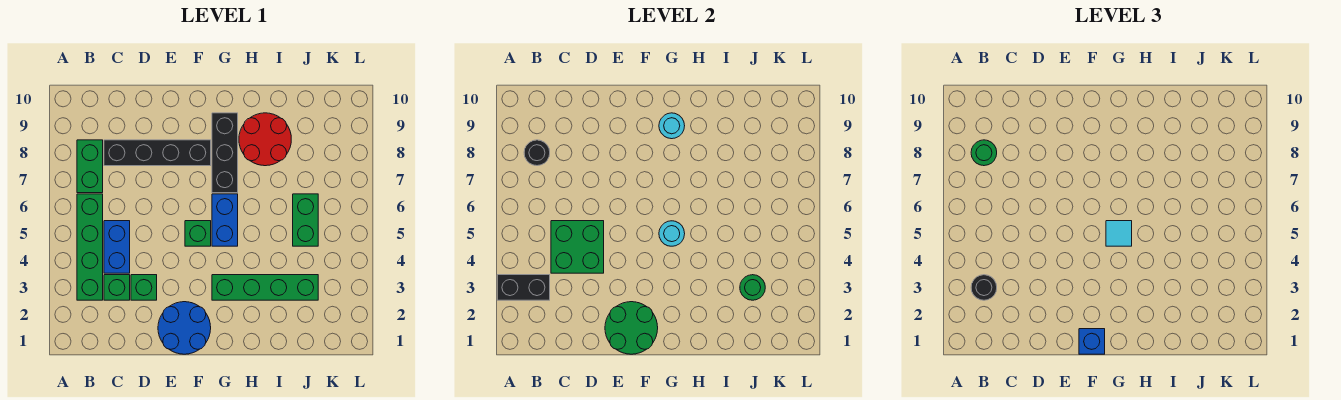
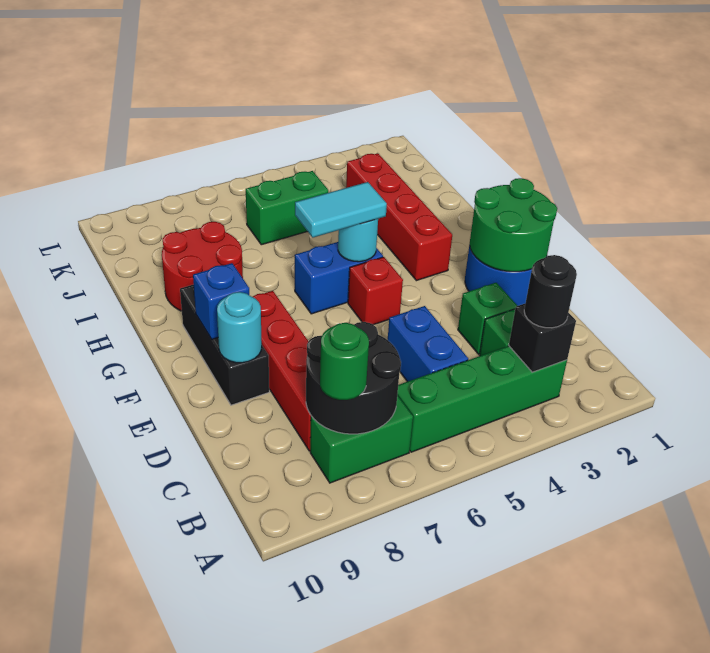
black 1x2 brick [497,275,550,300] -> black 1x1 brick [509,304,576,372]
black 1x1 round brick [524,140,550,166] -> black 2x2 round brick [306,322,401,434]
blue 1x2 brick [104,221,130,273] -> blue 1x2 brick turned to [388,306,468,382]
green 2x2 brick [551,221,604,273] -> none
black 1x4 brick [104,140,211,166] -> red 1x4 brick [253,291,311,451]
blue 1x1 brick [1079,329,1105,354] -> blue 1x1 brick moved to [193,263,249,339]
green 1x1 brick [185,221,211,246] -> red 1x1 brick [348,257,403,325]
green 1x4 brick [212,275,318,300] -> red 1x4 brick [346,153,452,281]
cyan 1x1 tile [1106,221,1132,246] -> cyan 1x2 tile [295,182,387,237]
black 1x3 brick [212,113,238,193] -> black 1x3 brick turned to [180,284,269,405]
cyan 1x1 round brick [659,113,685,139] -> cyan 1x1 round brick moved to [217,292,262,363]
green 1x1 round brick [740,275,765,300] -> none

